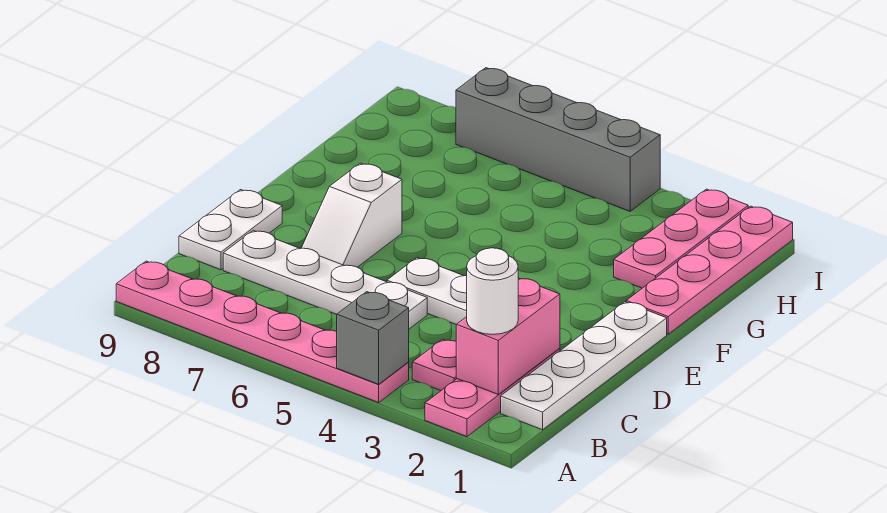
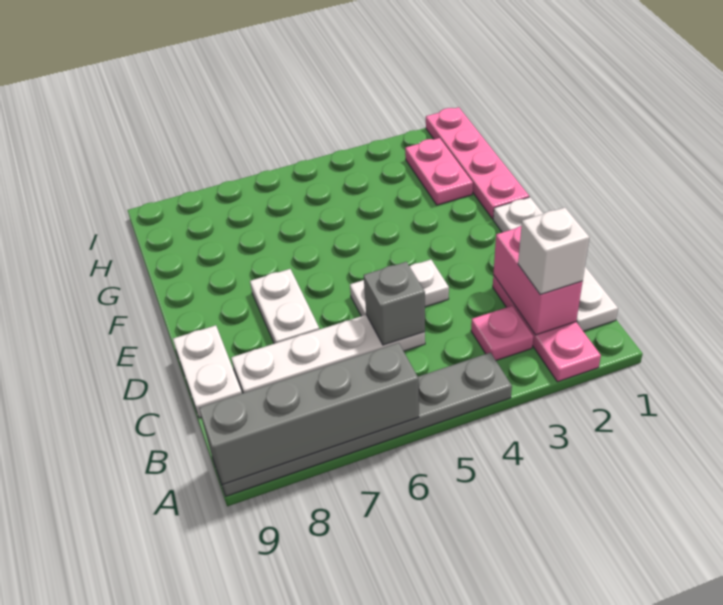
pink 1x6 plate [116,261,409,403] -> grey 1x6 plate [211,353,512,496]
grey 1x1 brick [337,292,409,384] -> grey 1x1 brick moved to [364,262,425,345]
white 1x1 round brick [467,248,518,334] -> white 1x1 brick [518,207,590,294]
white 1x2 slope [302,163,402,267] -> white 1x2 plate [250,269,319,344]
pink 1x3 plate [614,189,748,288] -> pink 1x2 plate [405,138,473,205]
grey 1x4 brick [456,68,660,211] -> grey 1x4 brick moved to [199,343,419,485]

